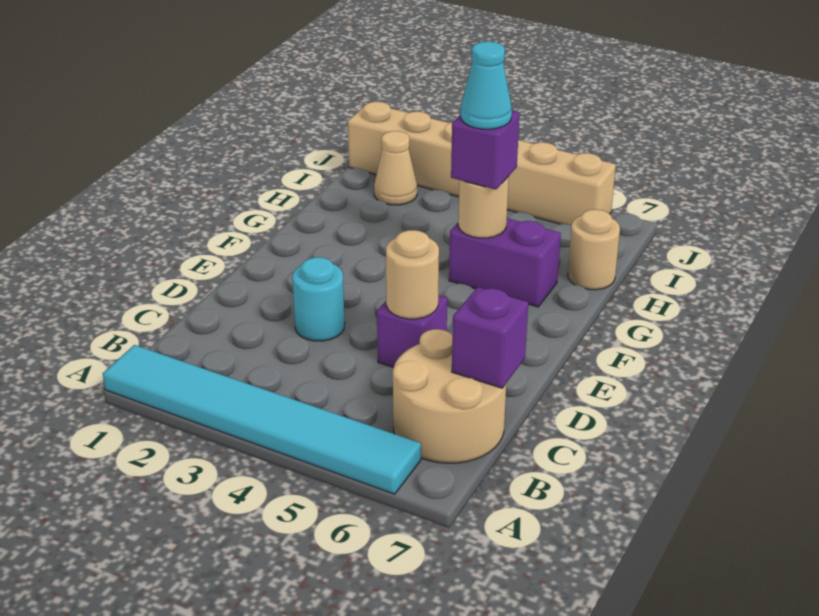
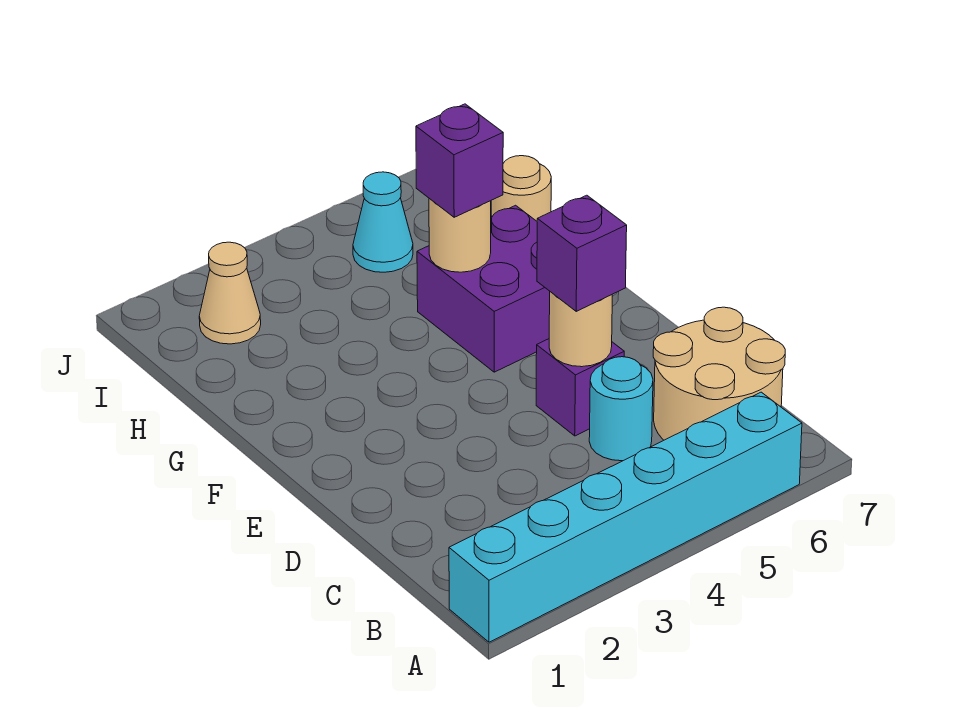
cyan 1x6 tile [103,345,421,494] -> cyan 1x6 brick [449,392,802,642]
purple 1x1 brick [452,287,528,388] -> purple 1x1 brick moved to [537,195,627,311]
cyan 1x1 round brick [292,257,345,341] -> cyan 1x1 round brick moved to [589,357,653,461]
purple 1x2 brick [449,218,561,307] -> purple 2x2 brick [417,205,550,372]
cyan 1x1 cone [461,42,512,129] -> cyan 1x1 cone moved to [353,172,413,272]
tan 1x6 brick [348,102,616,225] -> none

